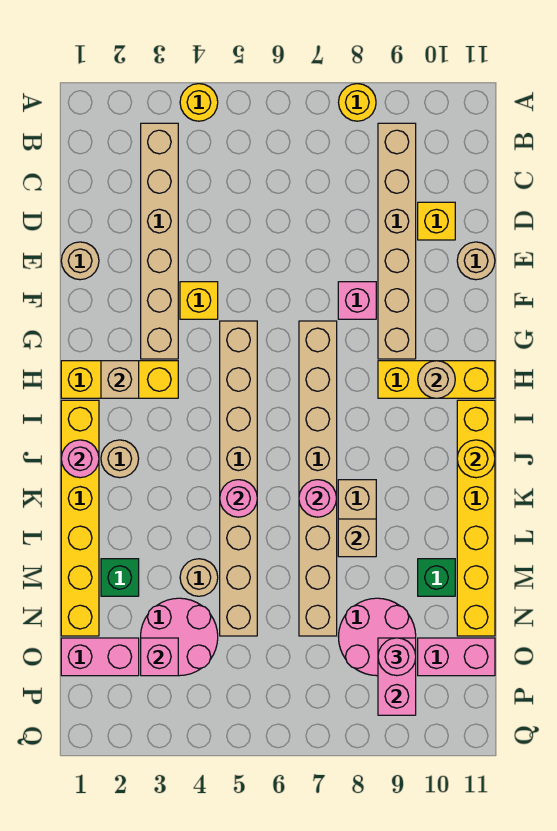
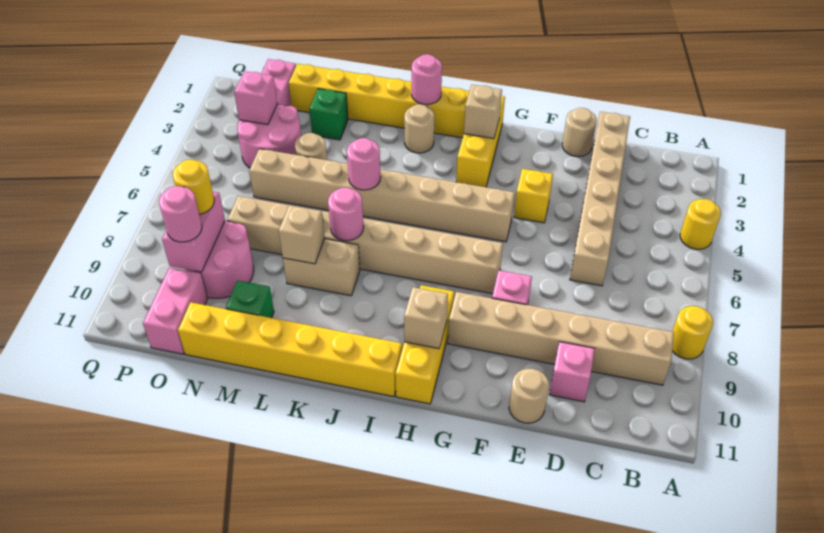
tan 1x6 brick [141,123,178,359] -> tan 1x6 brick turned to [570,112,630,286]
yellow 1x1 brick [418,202,455,240] -> pink 1x1 brick [549,342,595,402]
tan 1x1 round brick [418,361,455,398] -> tan 1x1 brick [404,287,448,349]
yellow 1x1 round brick [457,440,495,478] -> yellow 1x1 round brick moved to [173,160,214,214]
pink 1x2 brick [378,638,416,715] -> pink 1x2 brick turned to [162,192,225,272]

